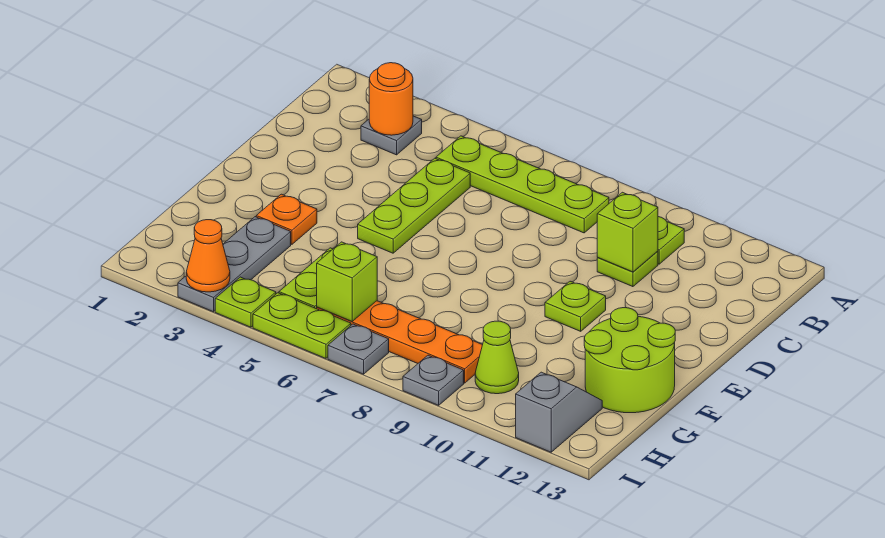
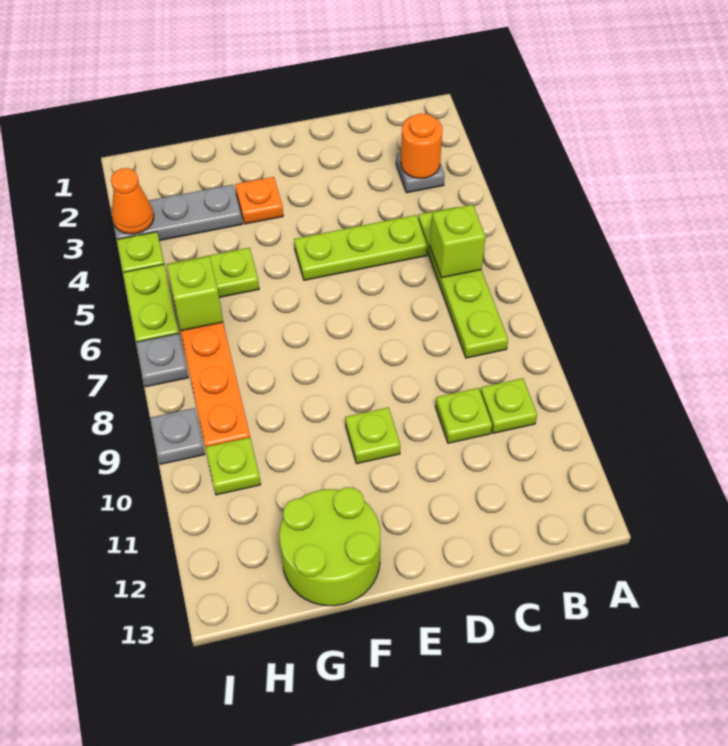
lime 1x1 brick [597,192,658,272] -> lime 1x1 brick moved to [430,205,486,278]
lime 1x1 cone [475,321,519,394] -> lime 1x1 plate [206,437,261,495]
grey 1x2 slope [516,372,602,452] -> none

